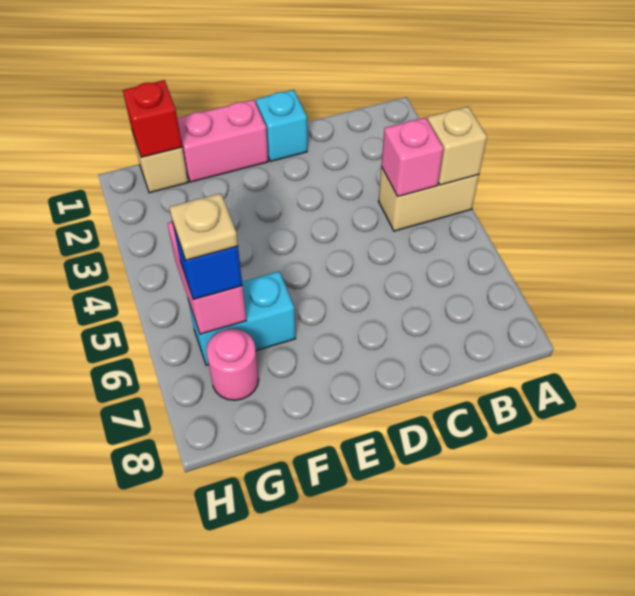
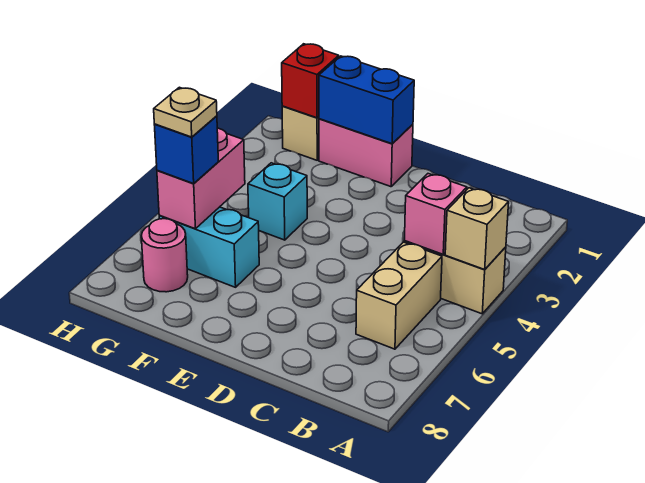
none -> tan 1x2 brick [356,242,442,349]
cyan 1x1 brick [256,90,307,161] -> cyan 1x1 brick moved to [248,163,307,240]
none -> blue 1x2 brick [319,56,414,144]

